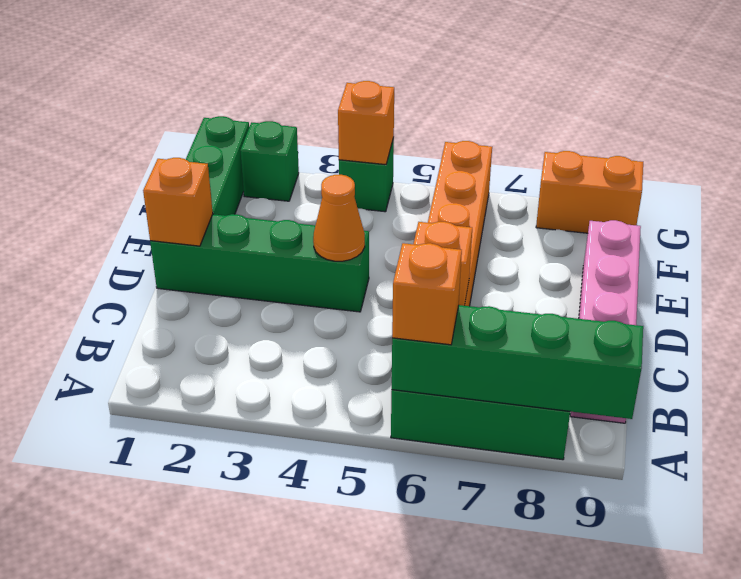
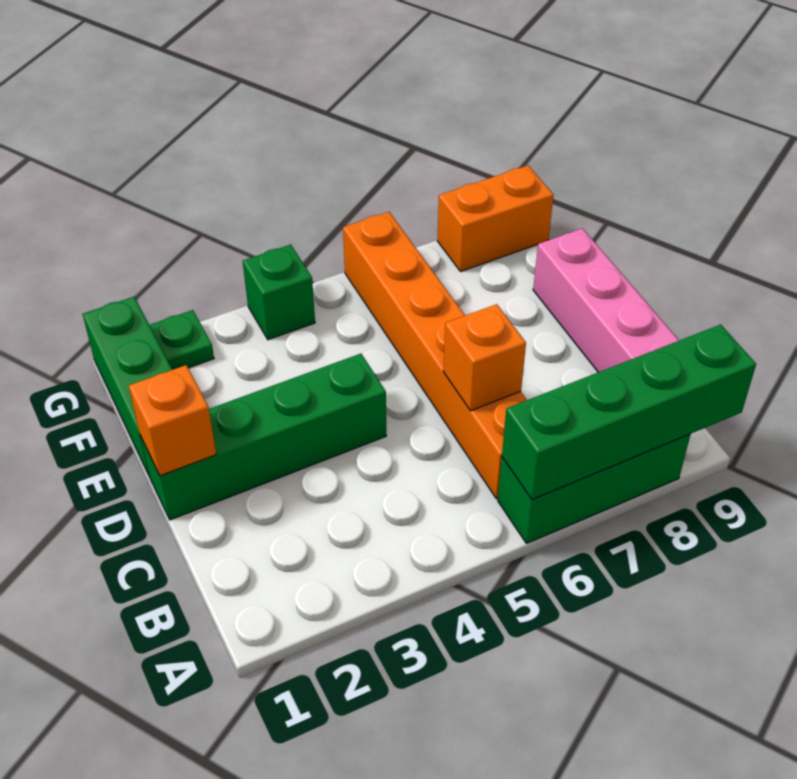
orange 1x1 brick [392,243,462,345] -> none
orange 1x1 cone [313,175,365,261] -> none
green 1x1 brick [240,121,299,201] -> green 1x1 plate [149,310,214,370]
orange 1x1 brick [338,81,394,165] -> none

